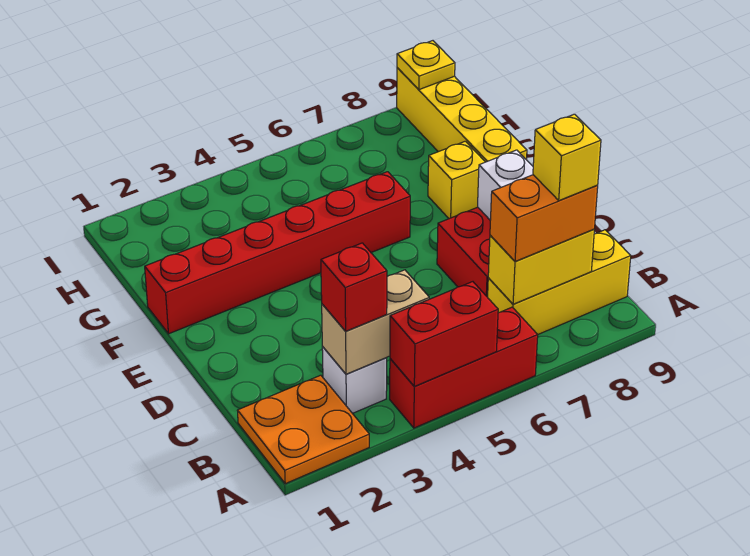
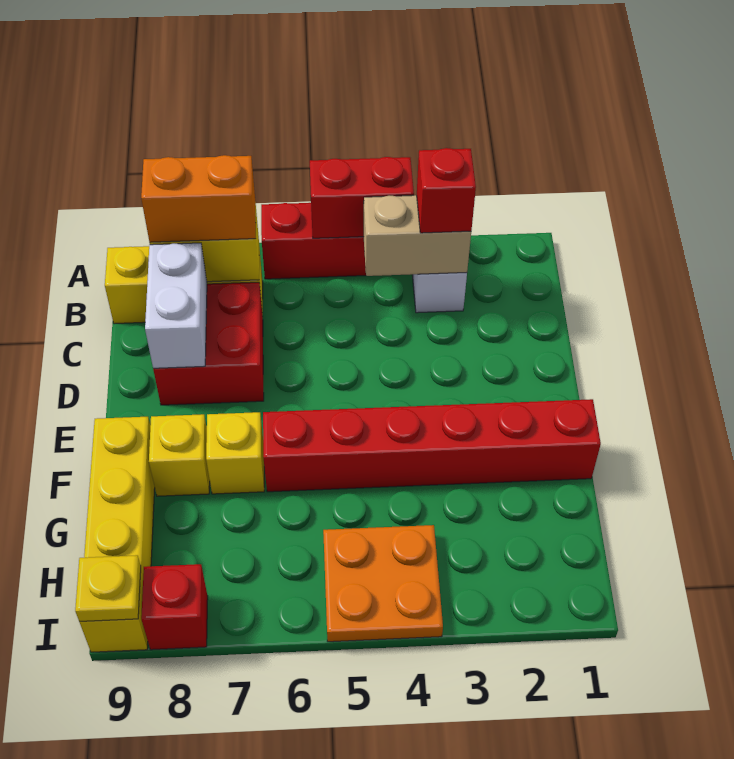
orange 2x2 plate [237,375,369,484] -> orange 2x2 plate moved to [323,525,443,642]
yellow 1x1 brick [533,114,601,200] -> yellow 1x1 brick moved to [206,412,264,494]
none -> red 1x1 brick [141,564,208,650]

